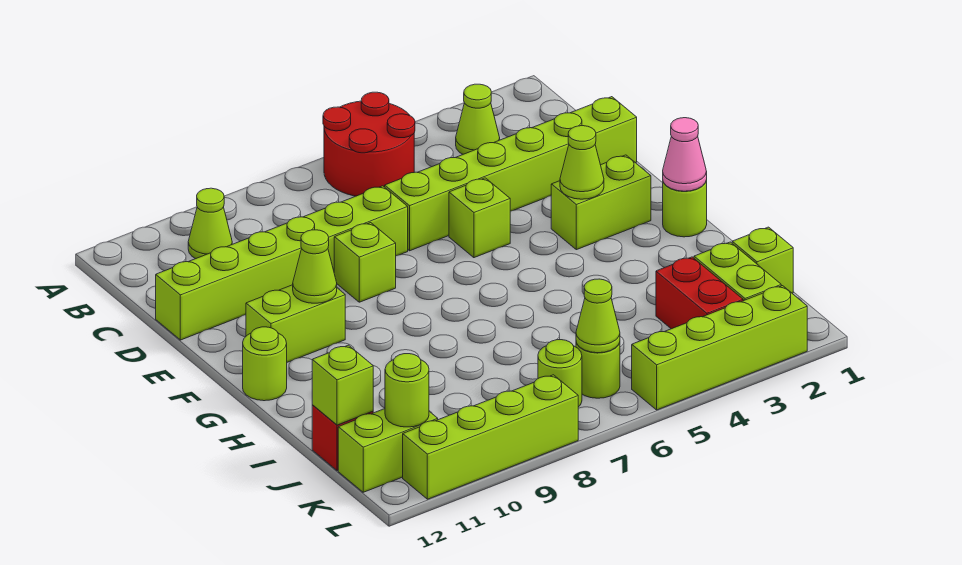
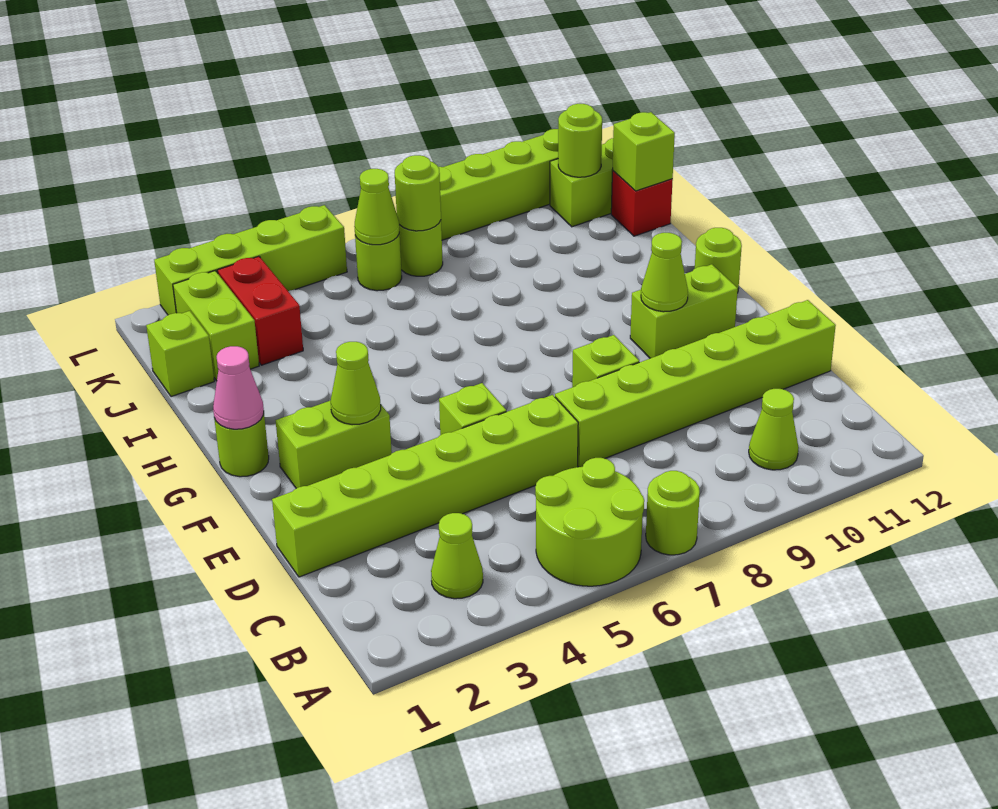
red 2x2 round brick [323,92,415,196] -> lime 2x2 round brick [535,458,644,586]
none -> lime 1x1 round brick [646,471,700,555]
none -> lime 1x1 round brick [395,155,441,231]

